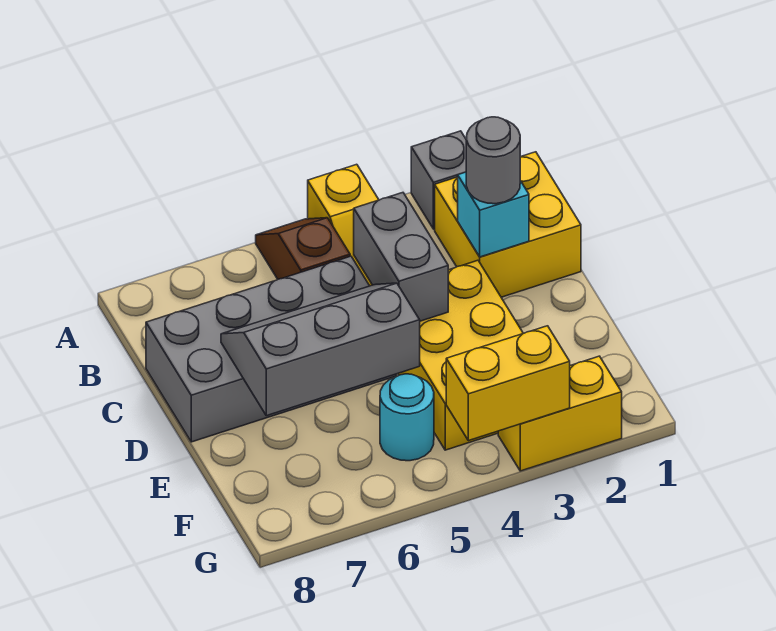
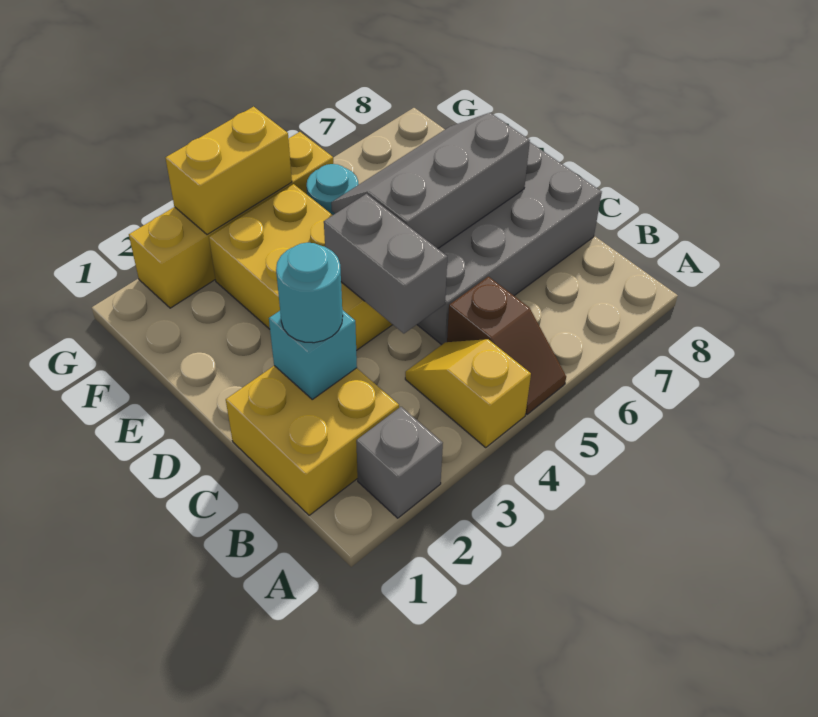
grey 1x1 round brick [466,117,520,204] -> cyan 1x1 round brick [276,243,343,343]
grey 2x3 slope [221,283,420,416] -> grey 2x3 slope turned to [331,113,530,249]
yellow 1x2 brick [498,356,622,471] -> yellow 1x4 brick [129,132,333,308]

